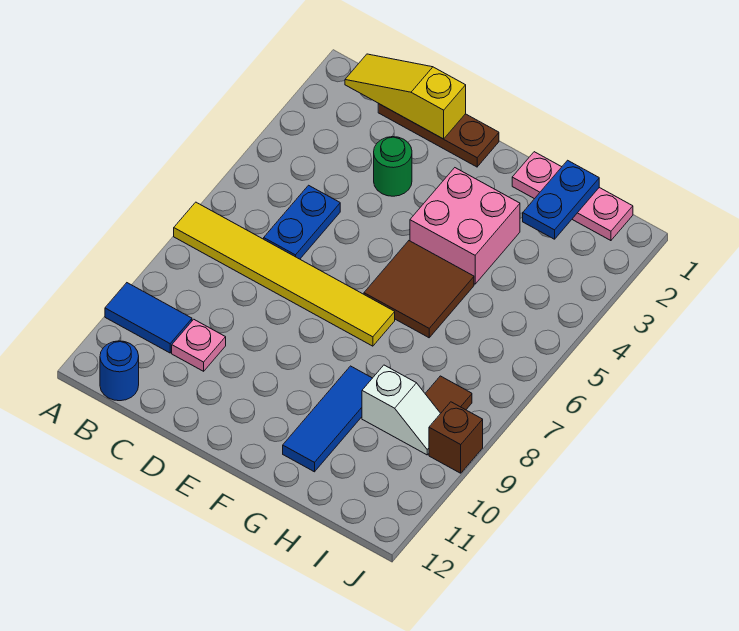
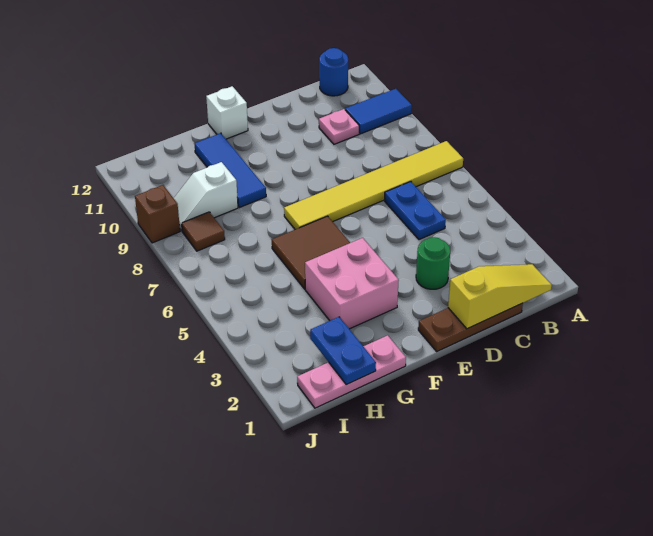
none -> white 1x1 brick [206,86,248,139]

